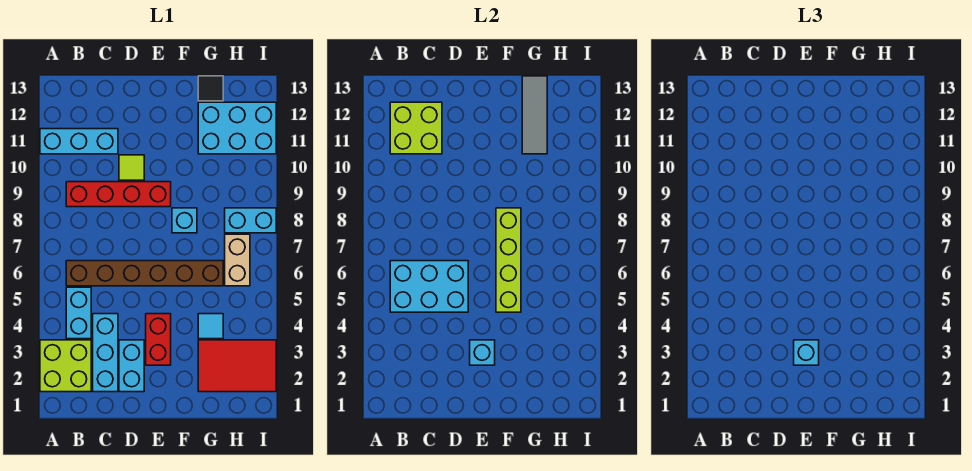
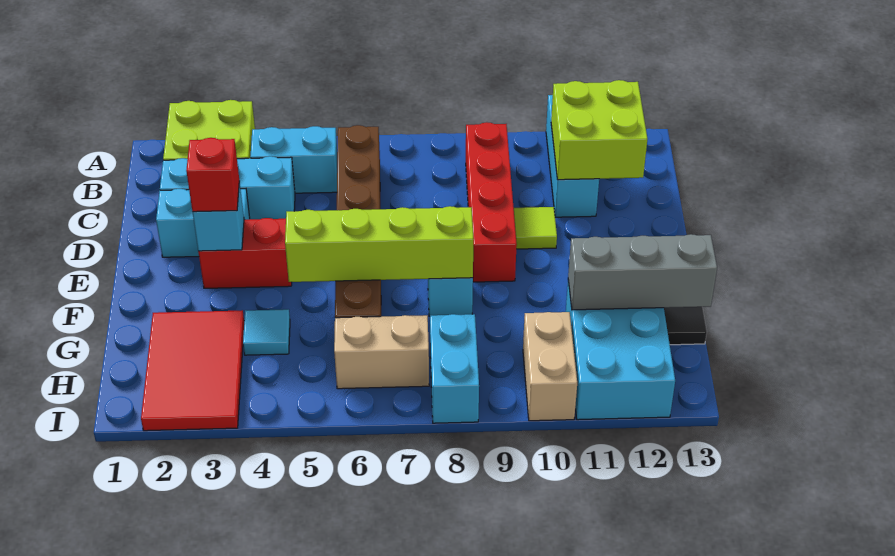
cyan 2x3 brick [390,261,468,312] -> none
cyan 1x1 brick [794,340,819,365] -> red 1x1 brick [186,138,239,212]
grey 1x3 tile [522,76,547,154] -> grey 1x3 brick [568,234,717,310]
none -> tan 1x2 brick [523,312,577,421]

